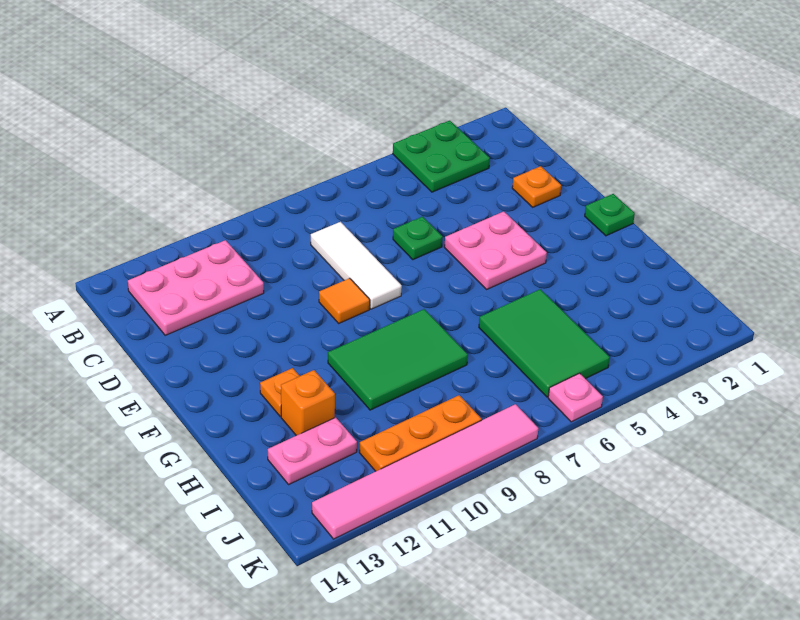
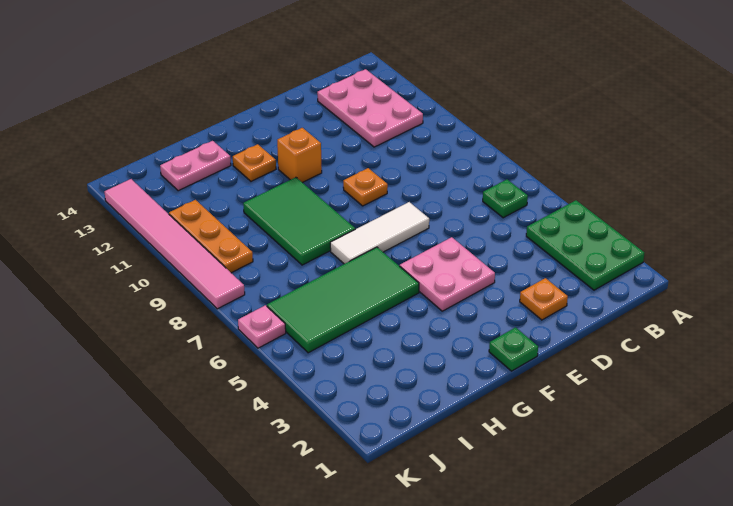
green 2x2 plate [393,121,490,192] -> green 2x3 plate [526,200,644,290]
white 1x3 tile [311,222,402,309] -> white 1x3 tile moved to [330,202,429,264]
green 1x1 plate [393,217,443,260] -> green 1x1 plate moved to [483,179,528,218]
orange 1x1 tile [319,278,370,323] -> orange 1x1 plate [343,168,388,206]
green 2x3 tile [479,289,610,397] -> green 2x4 tile [267,247,419,353]
orange 1x1 brick [281,370,335,436] -> orange 1x1 brick moved to [277,128,322,183]
pink 1x2 plate [268,417,357,484] -> pink 1x2 plate turned to [160,141,231,191]

